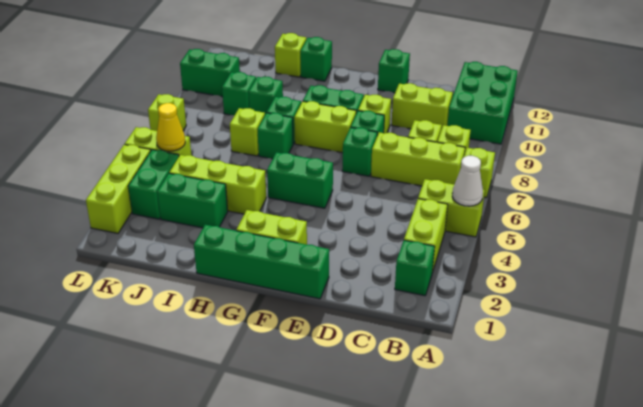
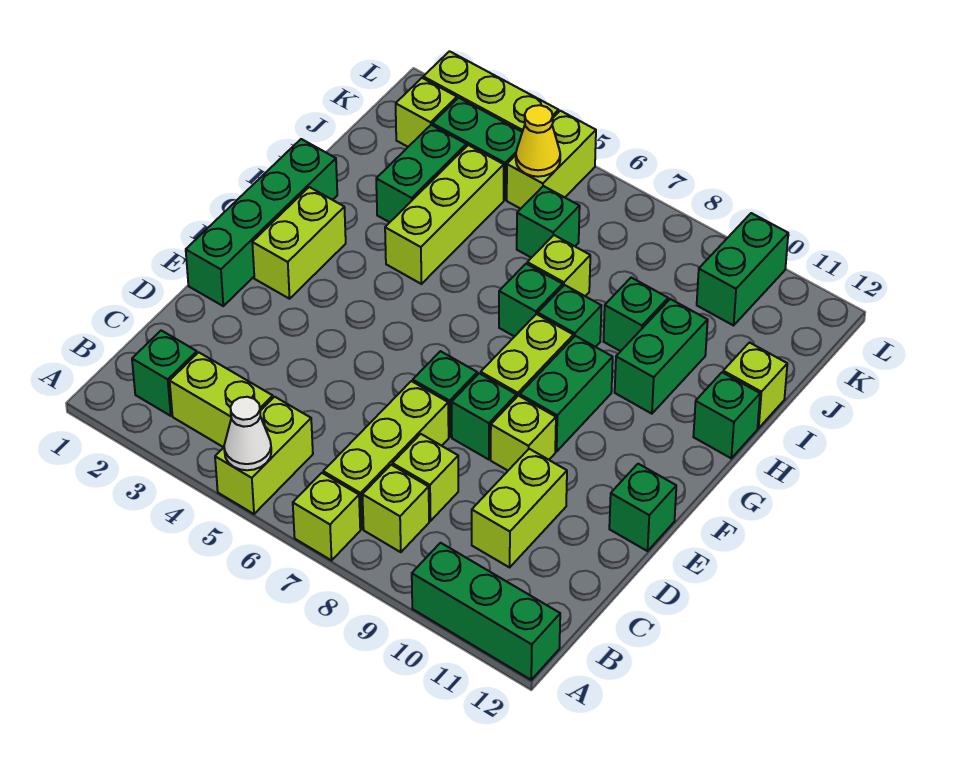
green 2x3 brick [447,62,518,144] -> green 1x3 brick [412,543,560,680]
green 1x2 brick [267,152,333,208] -> green 1x2 brick moved to [615,299,708,414]
green 1x1 brick [222,72,256,115] -> green 1x1 brick moved to [517,186,580,258]
lime 1x1 brick [148,94,186,131] -> lime 1x1 brick moved to [396,78,457,147]

